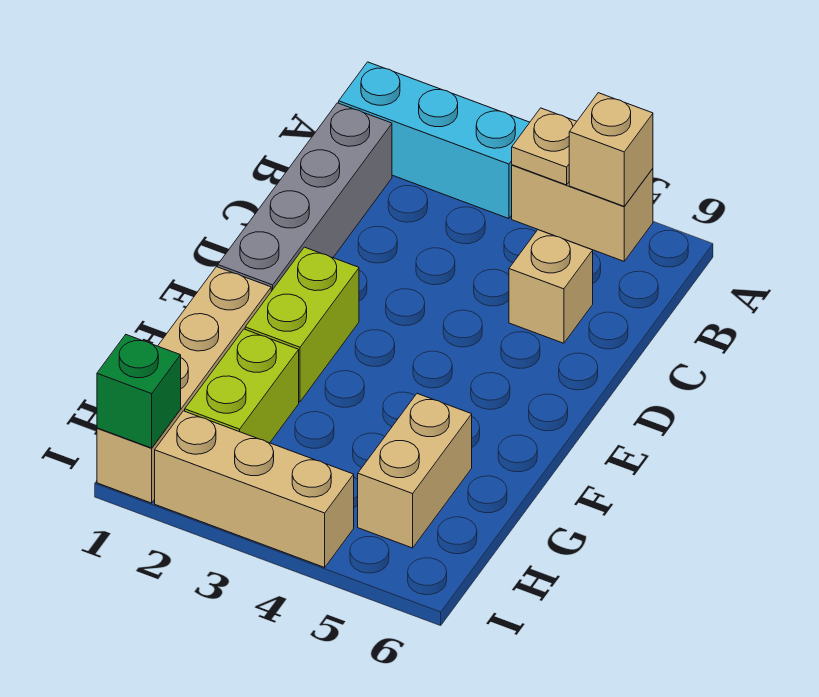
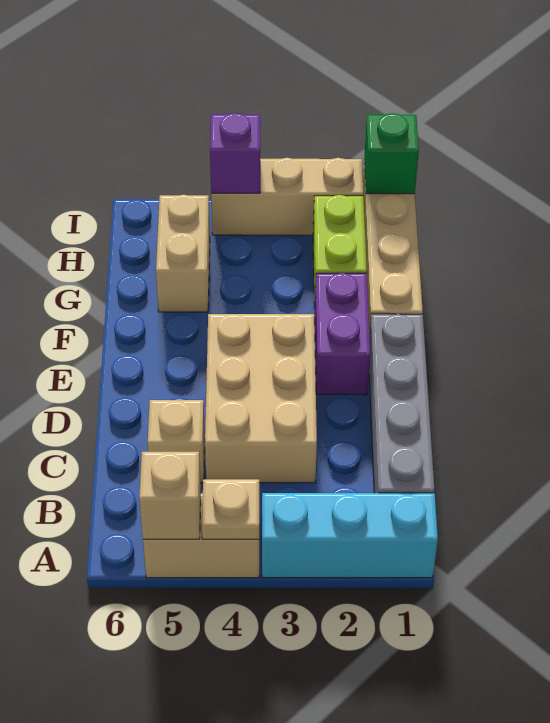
none -> tan 2x3 brick [205,314,317,483]
lime 1x2 brick [245,247,359,402] -> purple 1x2 brick [315,273,370,395]
none -> purple 1x1 brick [210,113,260,193]

